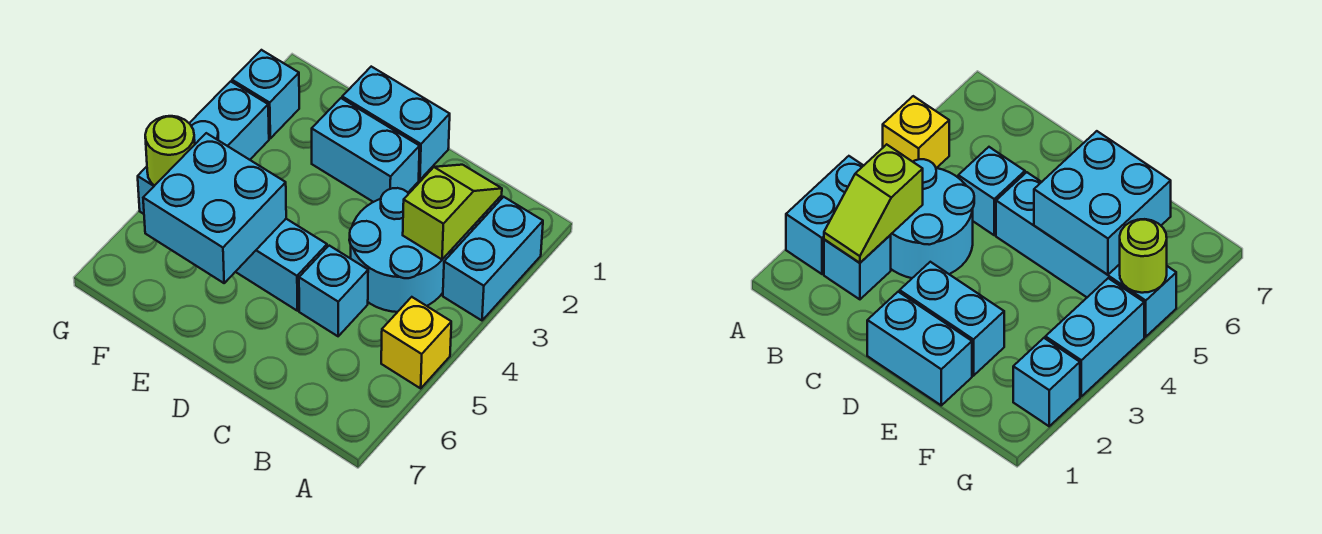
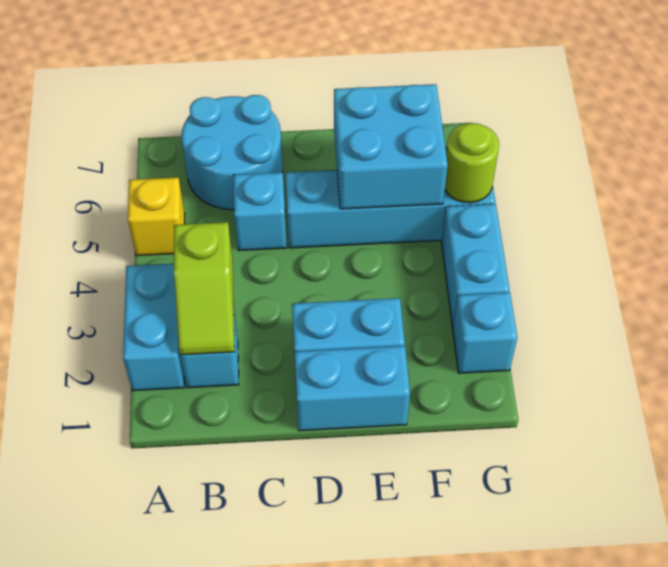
cyan 2x2 round brick [349,188,451,312] -> cyan 2x2 round brick moved to [182,95,283,210]

